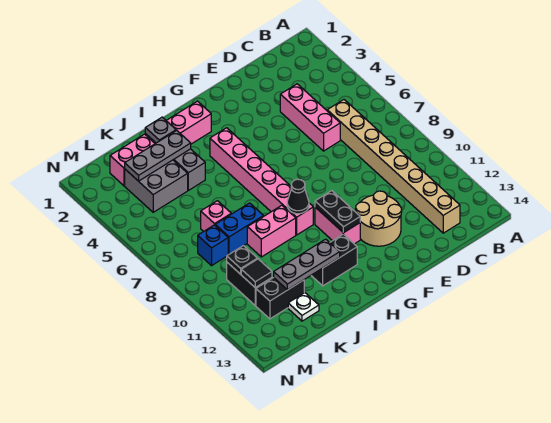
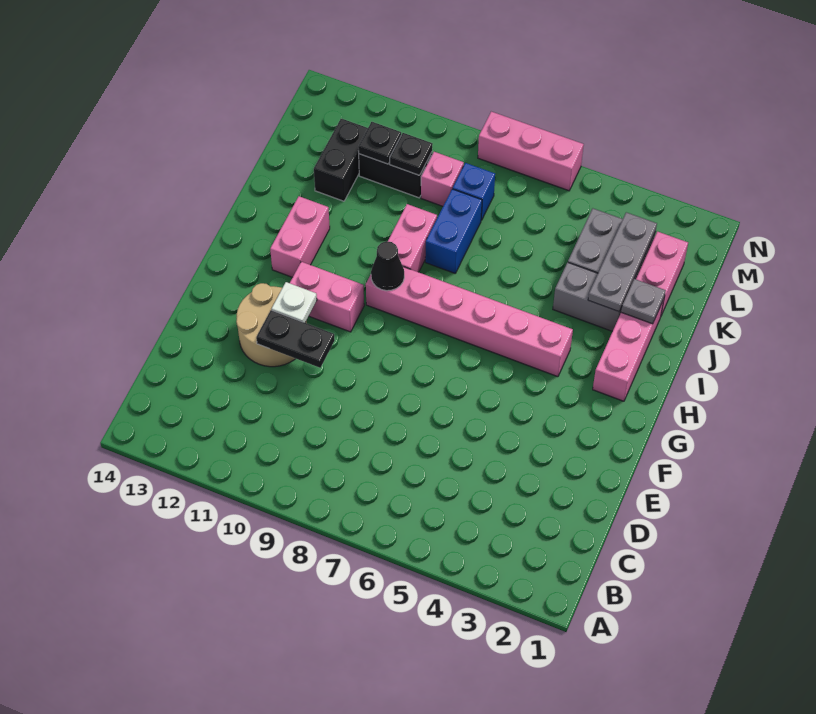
tan 1x8 brick [327,100,460,233] -> none
pink 1x3 brick [280,84,340,151] -> pink 1x3 brick moved to [478,112,584,191]
black 1x2 plate [315,191,360,233] -> black 1x2 plate moved to [256,310,335,368]
black 1x2 brick [311,234,357,286] -> pink 1x2 brick [270,196,330,277]
grey 1x3 plate [274,239,340,290] -> none
pink 1x1 brick [201,201,231,231] -> pink 1x1 brick moved to [421,152,464,206]
white 1x1 plate [288,293,319,321] -> white 1x1 plate moved to [272,282,317,323]
black 1x1 tile [241,259,272,288] -> black 1x1 plate [358,122,401,164]

